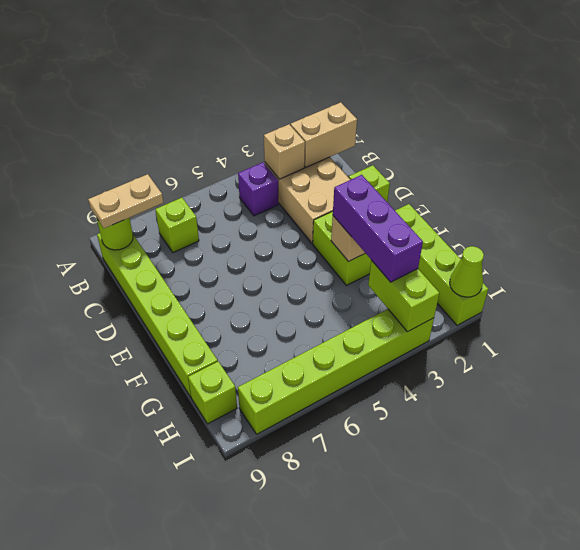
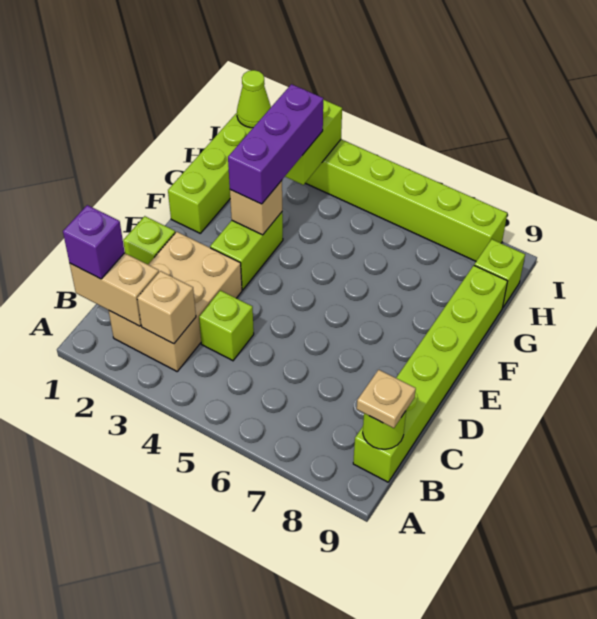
purple 1x1 brick [238,162,278,216] -> purple 1x1 brick moved to [63,205,125,279]
lime 1x1 brick [155,198,199,253] -> lime 1x1 brick moved to [199,290,254,361]
tan 1x2 plate [88,174,163,228] -> tan 1x1 plate [357,370,416,428]

